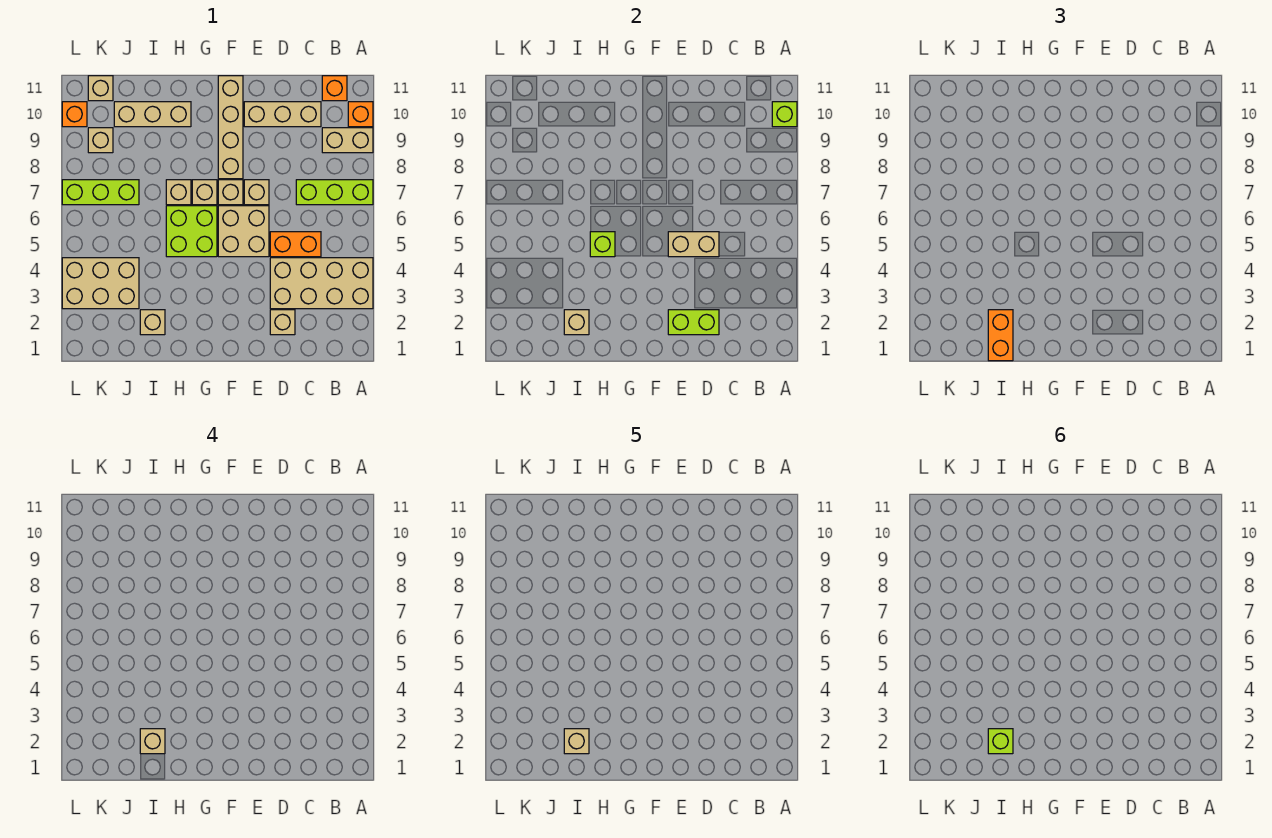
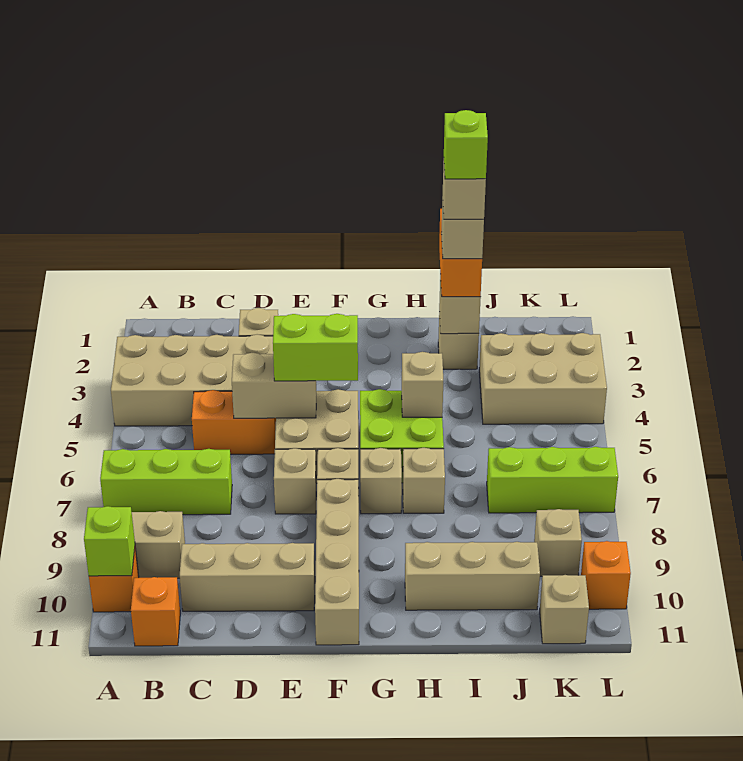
lime 1x2 brick [668,310,719,335] -> lime 1x2 brick moved to [273,314,358,381]
lime 1x1 brick [590,232,615,257] -> tan 1x1 brick [402,352,443,417]

